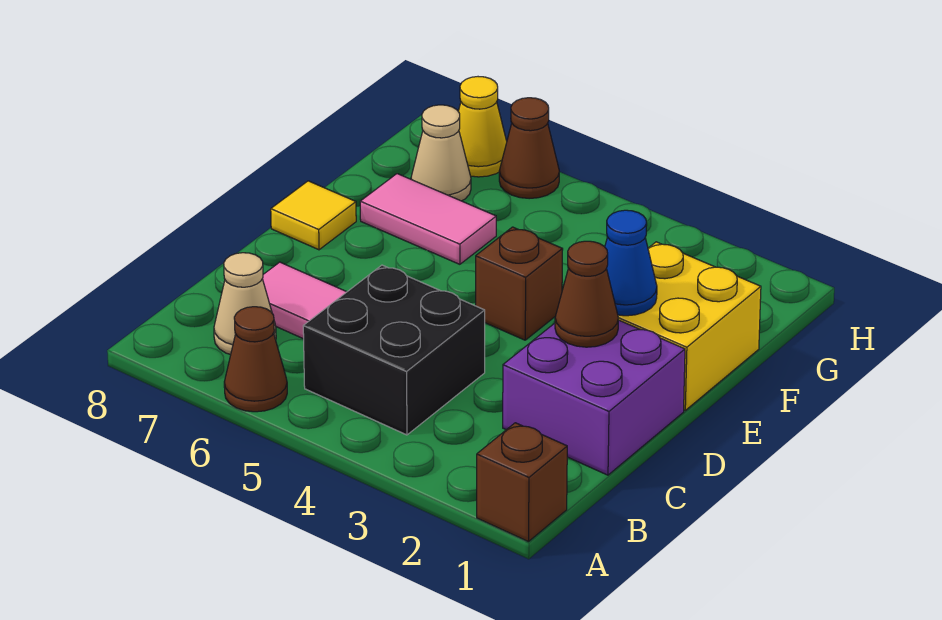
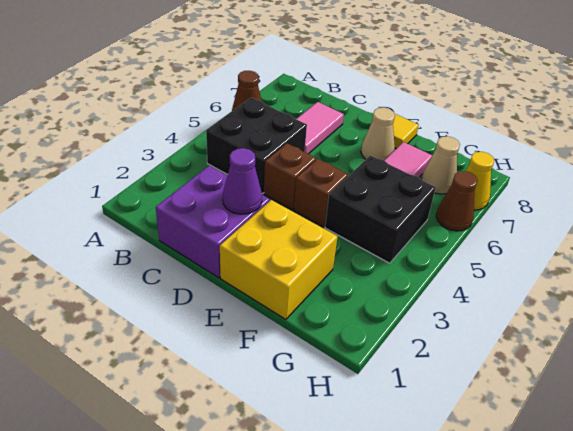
brown 1x1 brick [477,423,567,542] -> brown 1x1 brick moved to [264,143,316,210]
tan 1x1 cone [214,253,276,355] -> tan 1x1 cone moved to [361,108,395,160]
brown 1x1 cone [555,241,618,347] -> purple 1x1 cone [223,148,262,214]
blue 1x1 cone [605,210,657,316] -> none
none -> black 2x2 brick [325,155,436,263]

